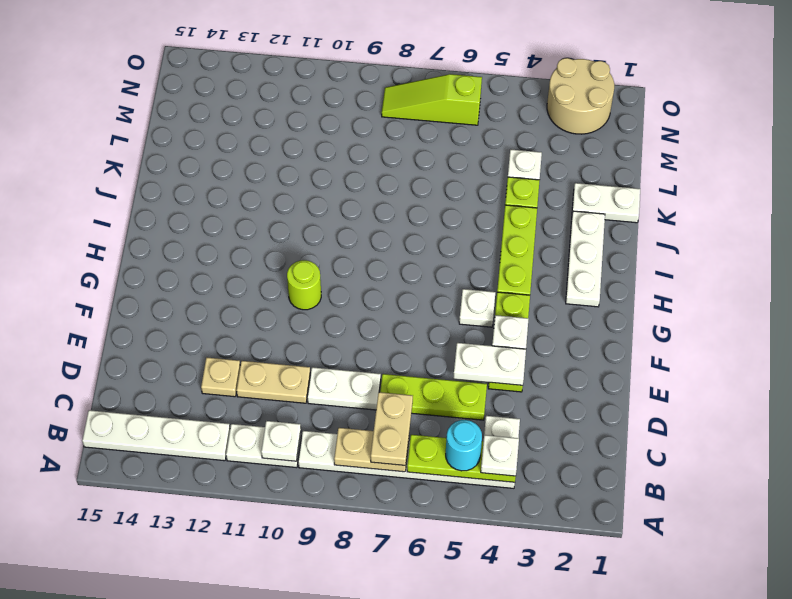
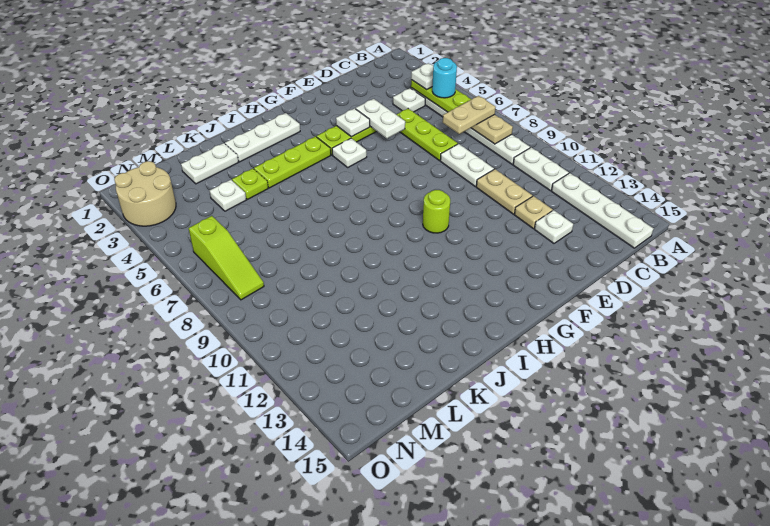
white 1x1 plate [261,421,301,461] -> white 1x1 plate moved to [534,210,573,243]
white 1x2 plate [572,183,640,223] -> white 1x2 plate turned to [181,143,238,184]

